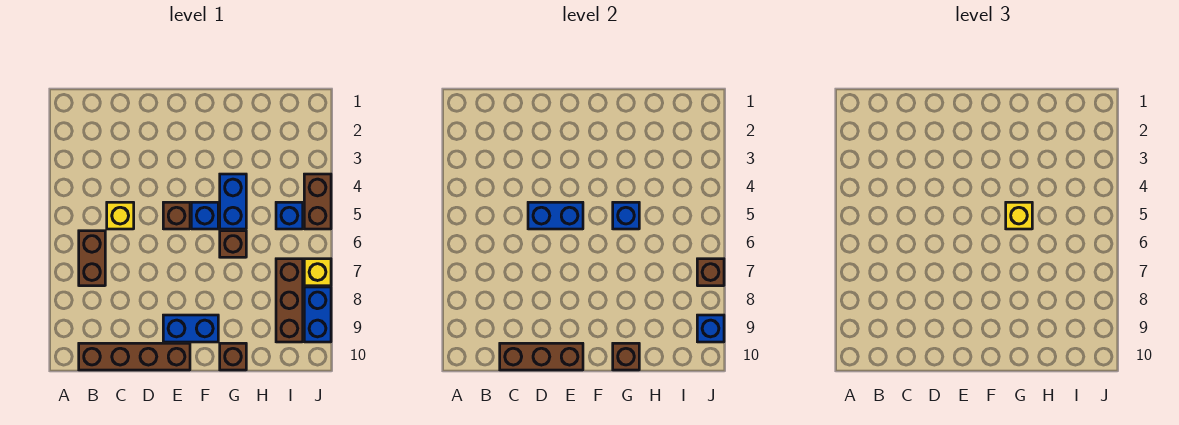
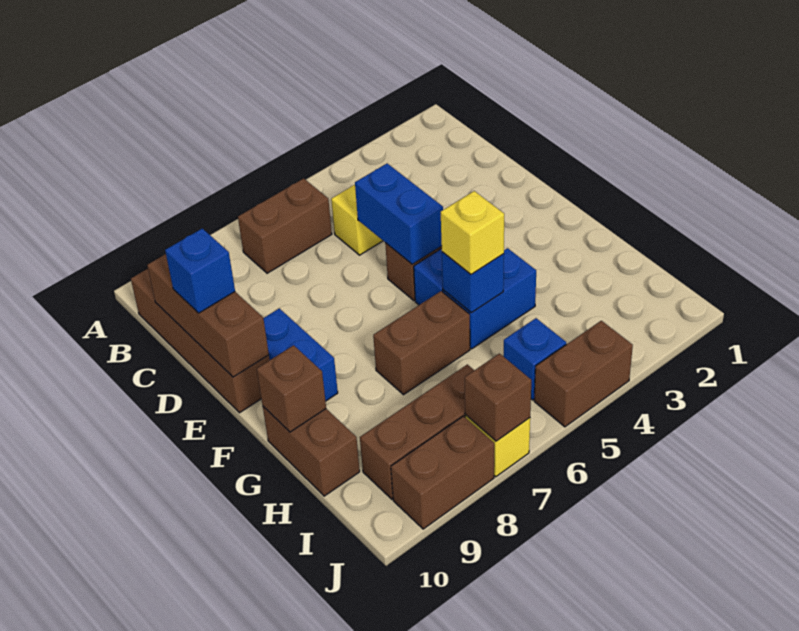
brown 1x1 brick [220,231,246,257] -> brown 1x2 brick [373,291,470,395]
brown 1x1 brick [220,343,246,370] -> brown 1x2 brick [263,407,360,496]
blue 1x2 brick [304,287,331,342] -> brown 1x2 brick [391,416,494,529]
blue 1x1 brick [697,315,724,342] -> blue 1x1 brick moved to [165,228,235,313]

